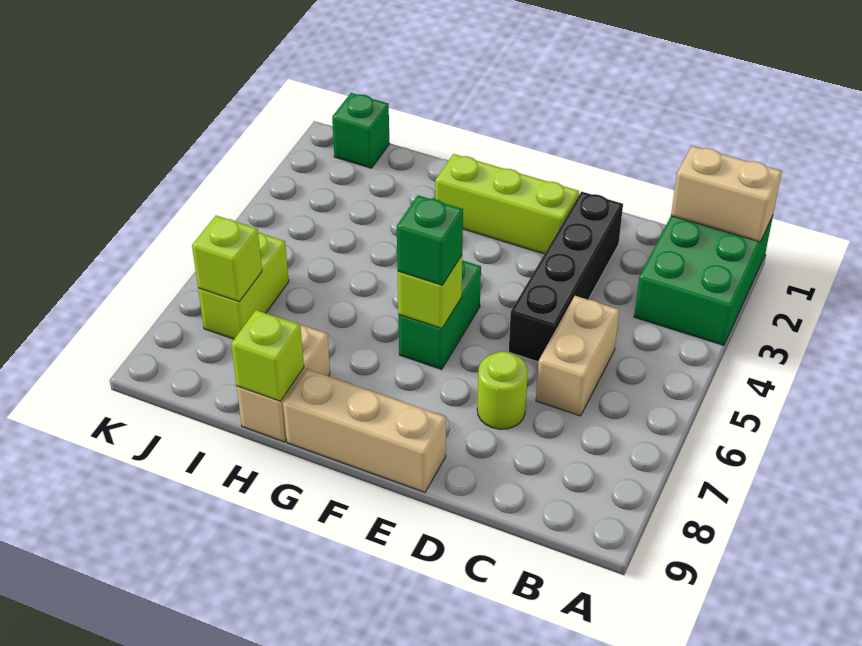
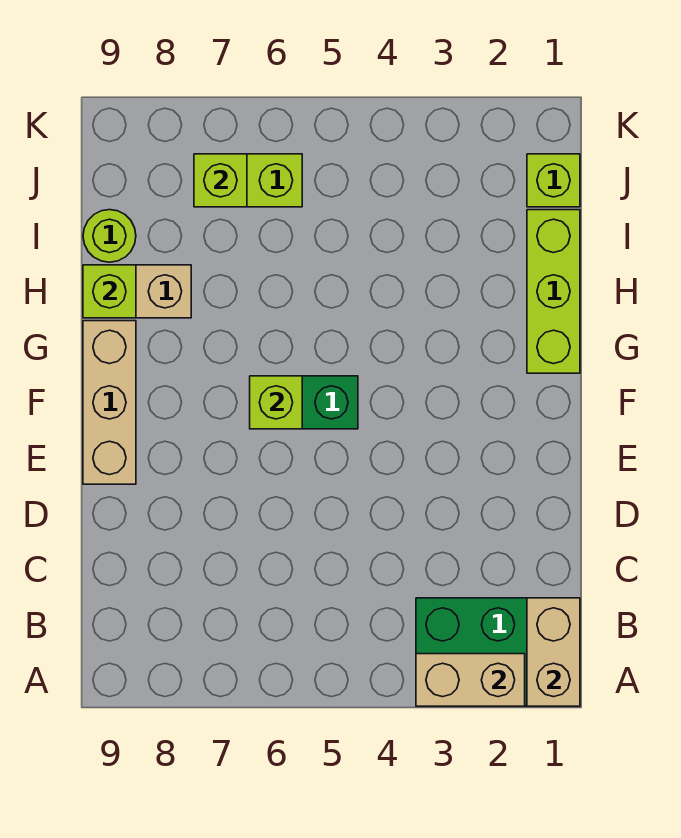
tan 1x2 brick [536,296,619,416] -> tan 1x2 brick moved to [416,654,525,706]
black 1x4 brick [509,192,623,362] -> none
lime 1x1 round brick [477,352,528,429] -> lime 1x1 round brick moved to [83,210,136,262]
lime 1x3 brick [435,154,579,254] -> lime 1x3 brick moved to [527,210,580,373]
green 1x1 brick [397,195,463,285] -> none
green 1x1 brick [332,93,390,168] -> lime 1x1 brick [527,154,580,207]

